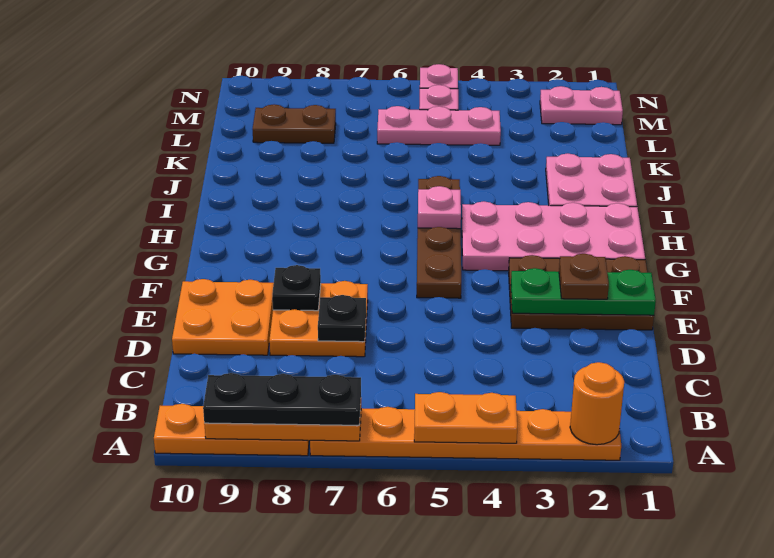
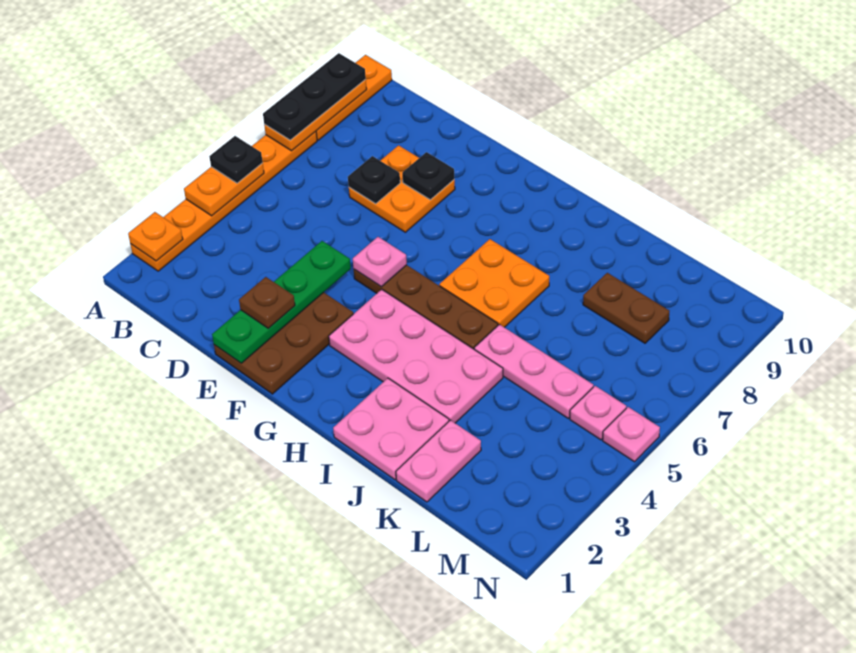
orange 1x1 round brick [570,362,624,445] -> orange 1x1 plate [128,212,183,261]
none -> black 1x1 plate [209,136,263,183]
orange 2x2 plate [172,279,274,355] -> orange 2x2 plate moved to [439,239,549,327]
green 1x3 plate [511,268,656,315] -> green 1x4 plate [212,241,351,363]
pink 2x4 plate [462,201,645,271] -> pink 2x4 plate turned to [329,289,503,423]
pink 1x1 plate [418,186,461,229] -> pink 1x1 plate moved to [353,237,407,287]
pink 1x3 plate [377,106,501,145] -> pink 1x3 plate turned to [474,324,593,418]
brown 1x2 plate [252,104,336,143] -> brown 1x2 plate turned to [583,273,669,343]
pink 1x2 plate [540,86,623,125] -> pink 1x2 plate moved to [396,420,481,502]

